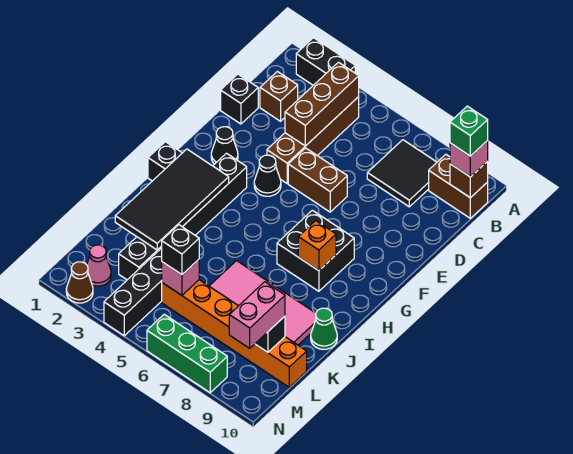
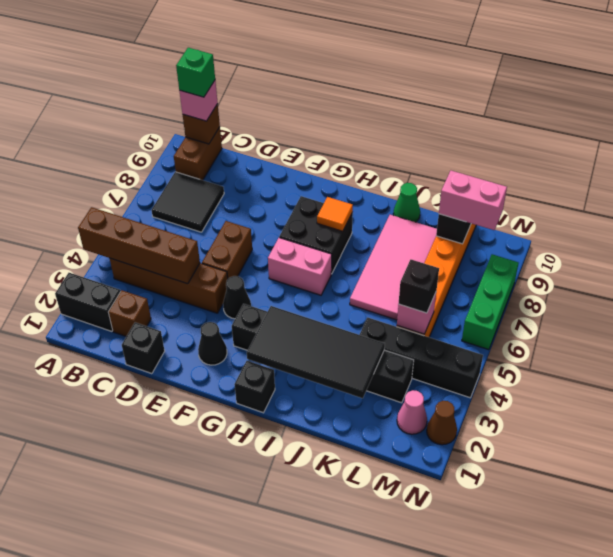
black 1x2 brick [296,38,355,85] -> black 1x2 brick turned to [55,273,121,331]
brown 1x3 brick [285,62,359,146] -> brown 1x4 brick [78,207,200,284]
none -> pink 1x2 brick [268,238,332,295]
orange 1x1 brick [298,221,336,271] -> orange 1x1 tile [317,197,353,231]

